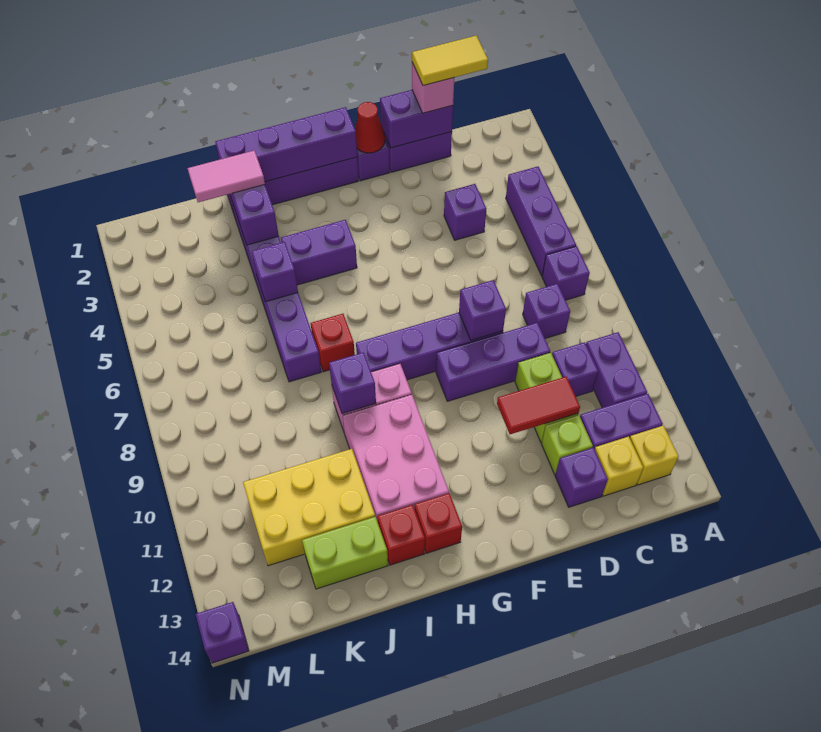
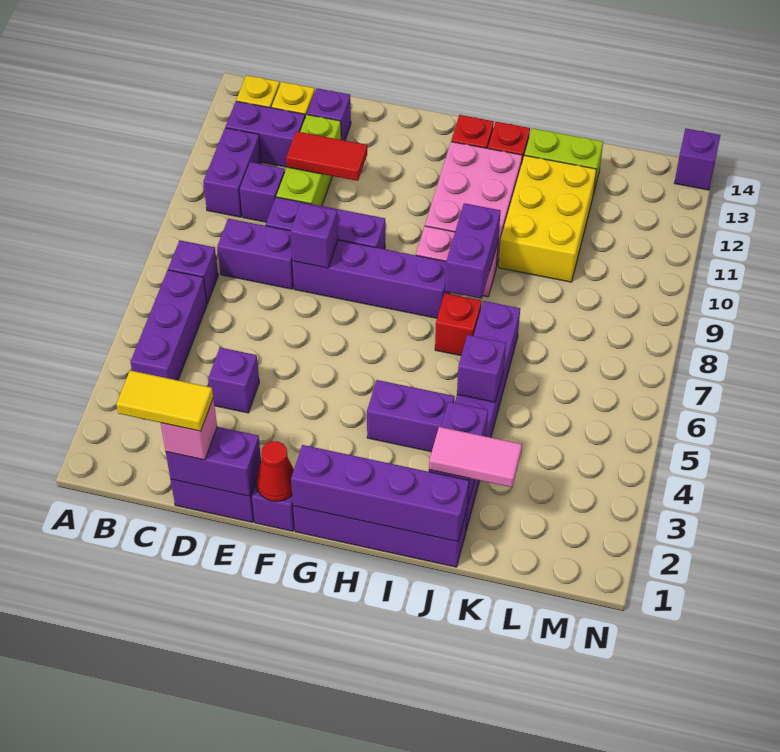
purple 1x1 brick [523,284,570,338] -> purple 1x2 brick [217,219,294,289]
purple 1x1 brick [329,352,376,414] -> purple 1x2 brick [445,203,501,299]
yellow 2x3 brick [243,449,375,566] -> yellow 2x3 brick turned to [499,155,597,282]

